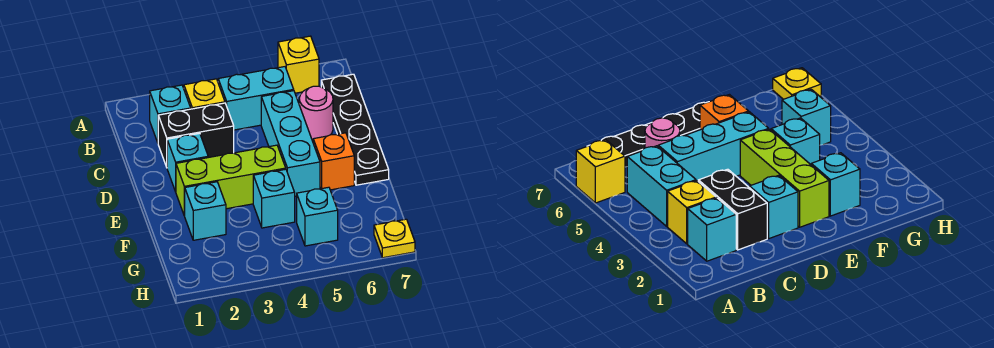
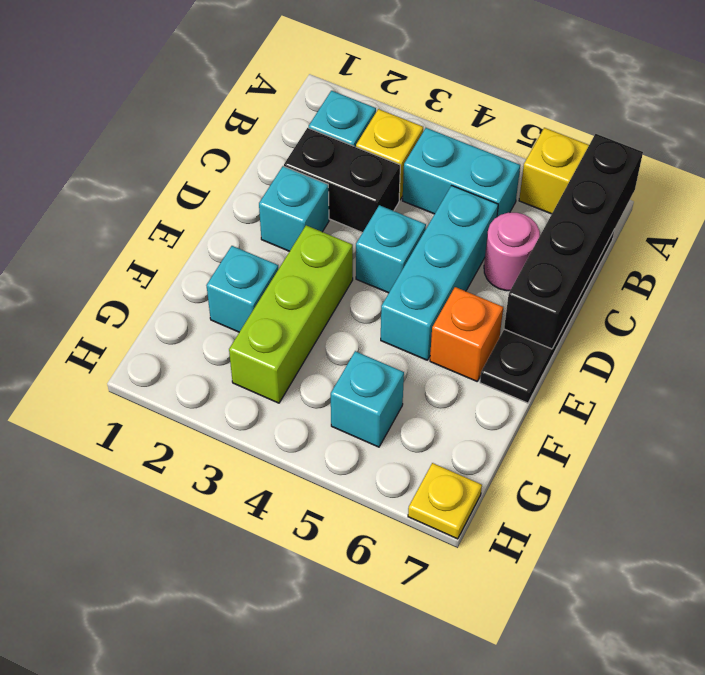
none -> black 1x4 brick [504,134,643,349]
lime 1x3 brick [176,145,286,216] -> lime 1x3 brick turned to [229,225,353,403]
cyan 1x1 brick [253,169,295,228] -> cyan 1x1 brick moved to [356,205,426,293]

